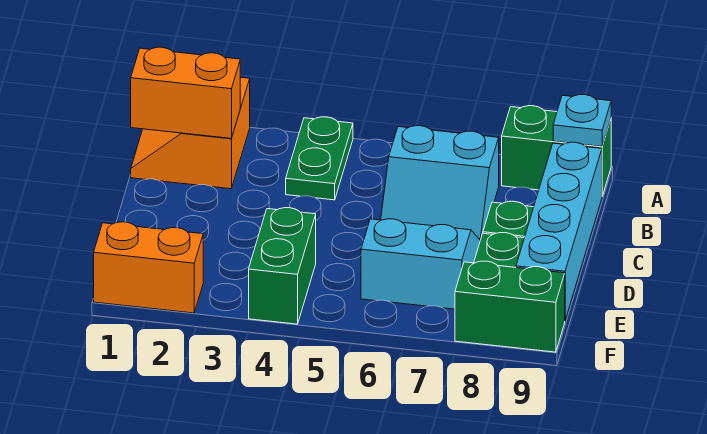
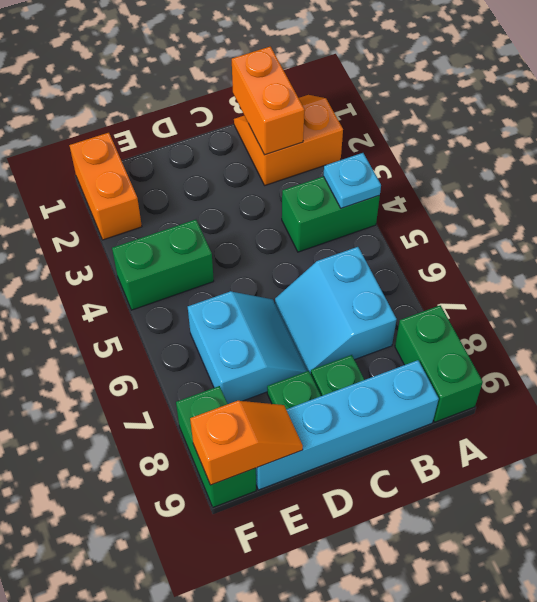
green 1x2 plate [286,117,353,200] -> green 1x2 brick [282,176,380,252]
cyan 1x1 plate [553,95,611,146] -> cyan 1x1 plate moved to [323,153,381,208]
none -> orange 1x2 slope [190,401,303,485]

